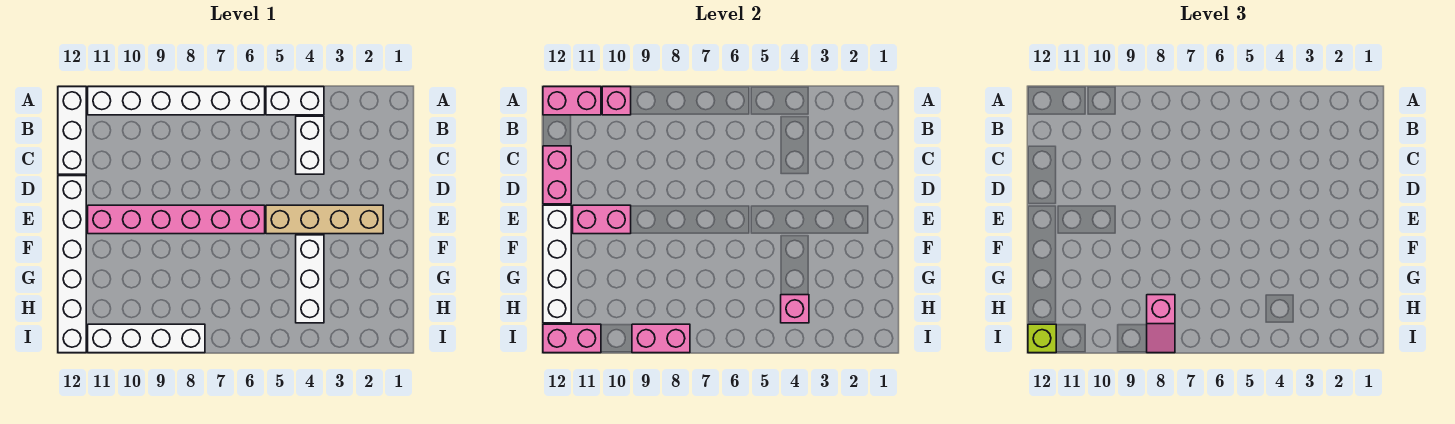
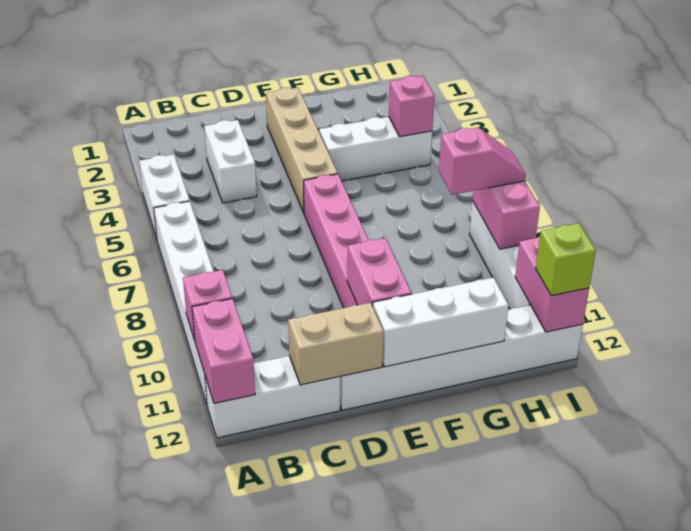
white 1x2 brick [296,116,324,174] -> white 1x2 brick turned to [204,120,257,203]
pink 1x2 brick [543,146,571,204] -> tan 1x2 brick [288,303,384,385]
white 1x4 brick [543,205,571,323] -> white 1x3 brick [373,278,509,367]

